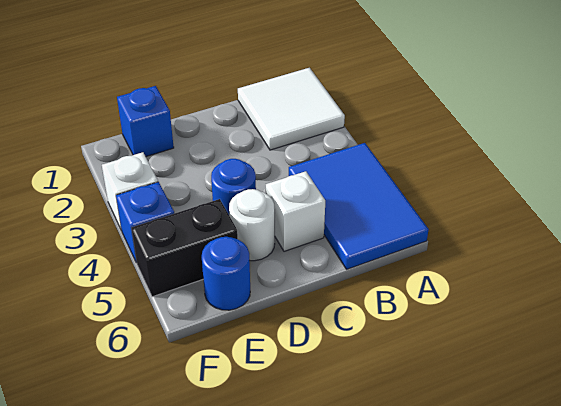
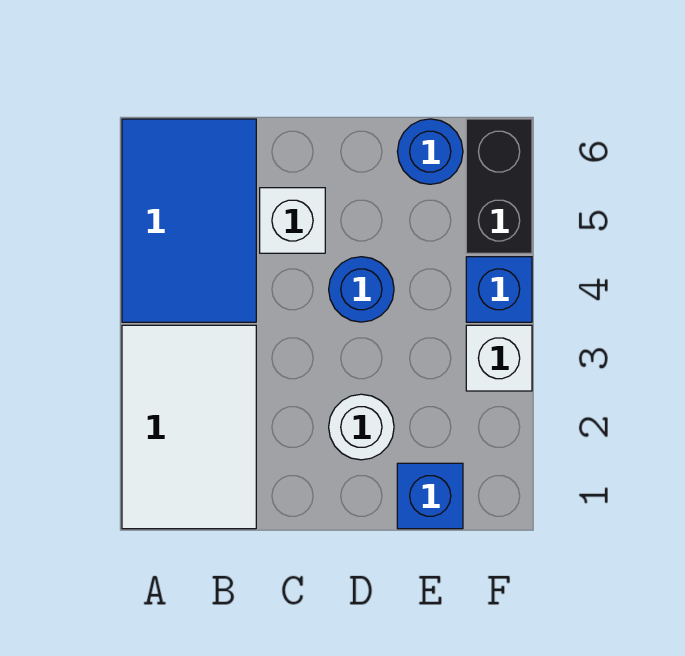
white 2x2 tile [238,68,345,150] -> white 2x3 tile [122,325,256,529]
white 1x1 round brick [229,189,275,261] -> white 1x1 round brick moved to [329,394,394,460]
black 1x2 brick [131,199,238,297] -> black 1x2 brick turned to [466,119,532,253]

